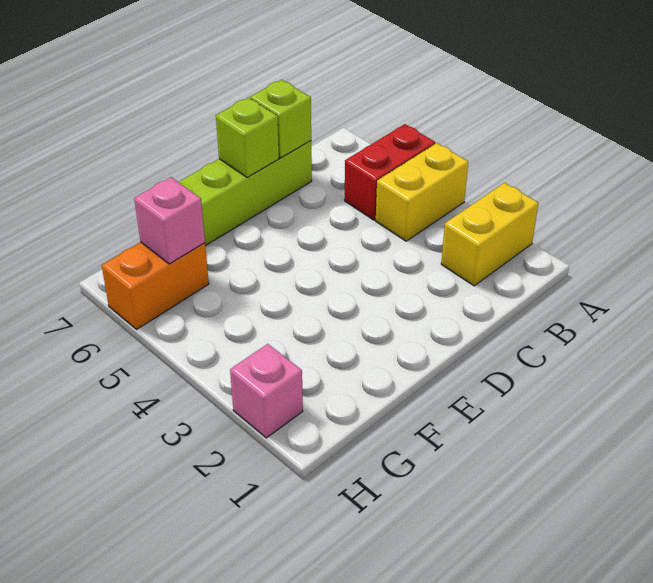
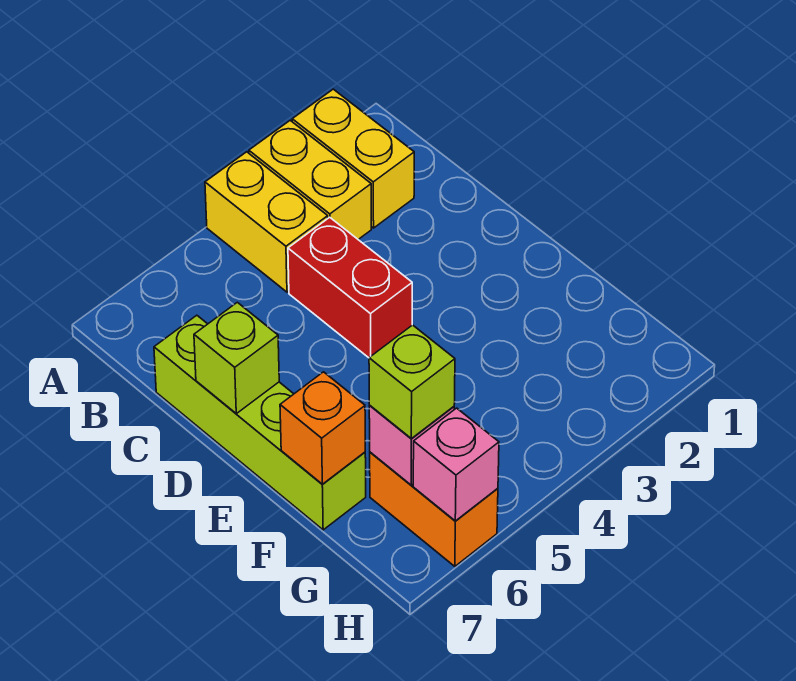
none -> yellow 1x2 brick [249,120,371,239]
red 1x2 brick [345,124,435,220] -> red 1x2 brick moved to [288,217,412,358]
lime 1x1 brick [250,80,311,158] -> lime 1x1 brick moved to [369,325,455,439]
none -> orange 1x1 brick [280,372,365,484]
pink 1x1 brick [230,344,303,438] -> pink 1x1 brick moved to [413,408,499,521]

